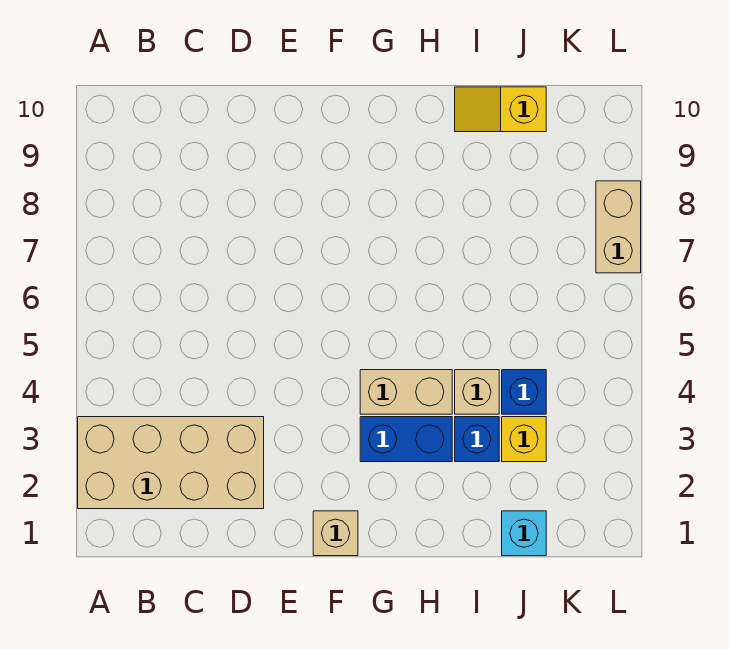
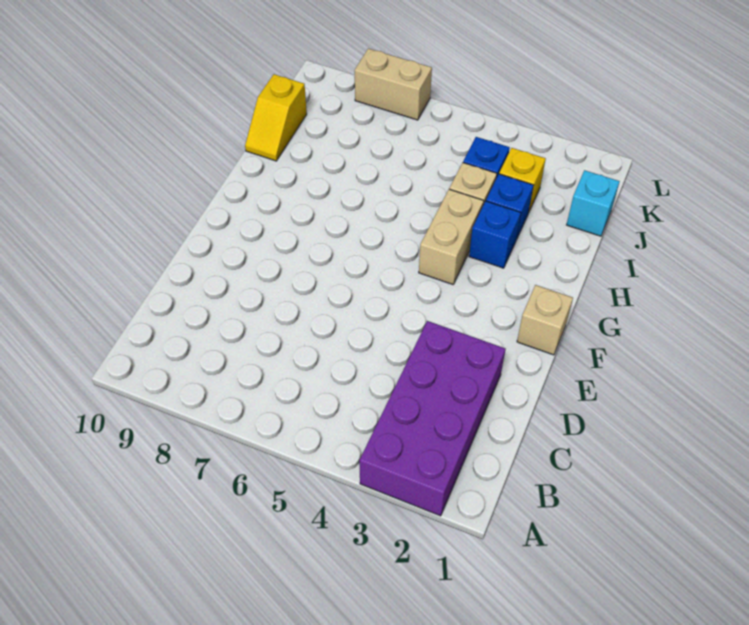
tan 2x4 brick [78,417,264,509] -> purple 2x4 brick [359,321,505,516]
blue 1x2 brick [360,417,452,462] -> blue 1x1 brick [469,201,521,268]

